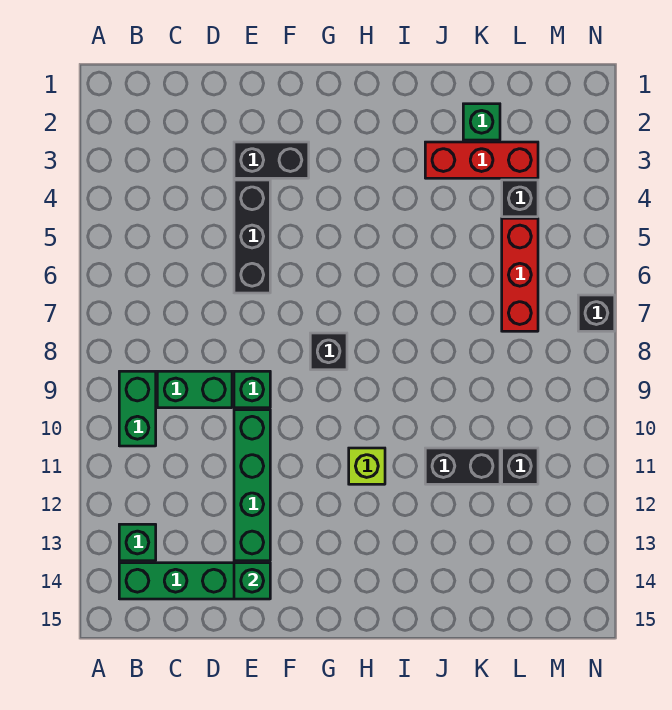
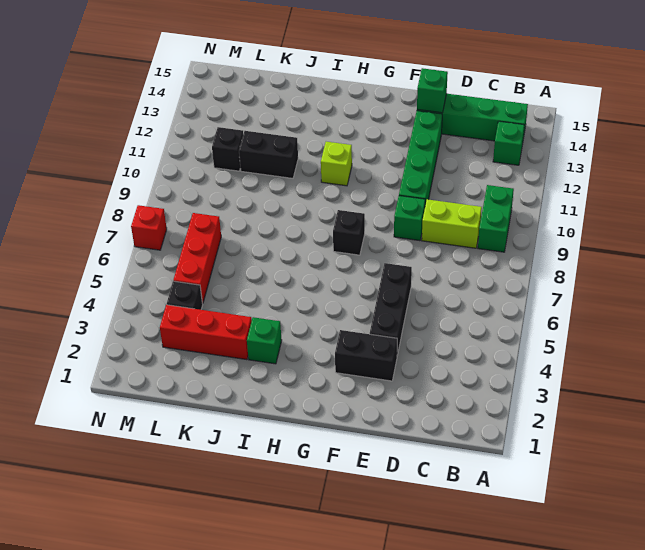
green 1x2 brick [157,371,232,408] -> lime 1x2 brick [422,199,482,248]
green 1x1 brick [463,104,500,140] -> green 1x1 brick moved to [247,317,282,364]
black 1x1 brick [578,295,615,331] -> red 1x1 brick [131,205,167,250]

